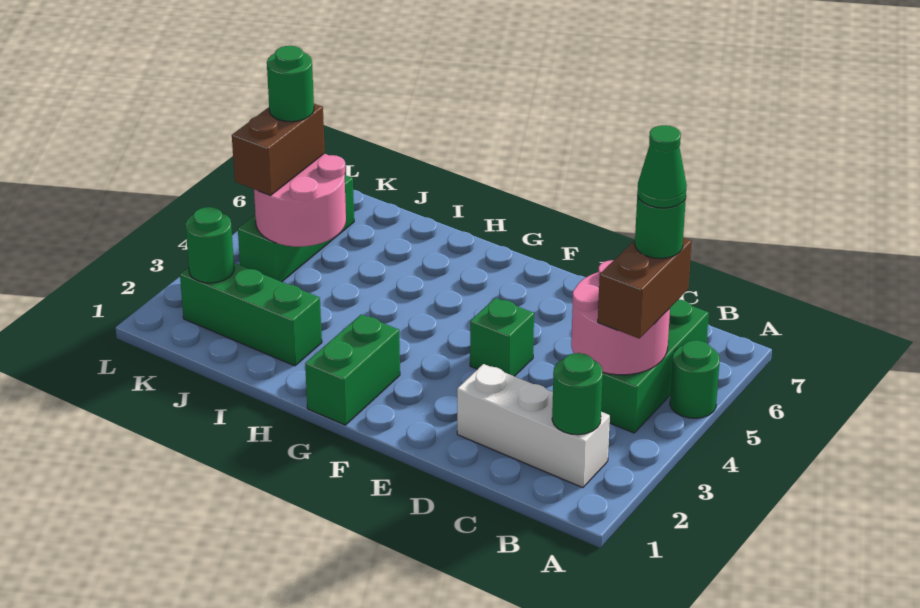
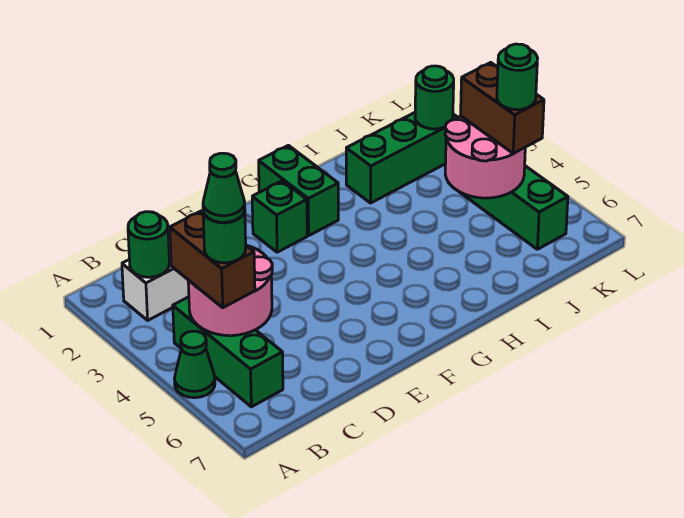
green 1x1 round brick [670,340,720,418] -> green 1x1 cone [175,331,215,398]
green 1x1 brick [470,298,534,376] -> green 1x1 brick moved to [252,181,307,252]

